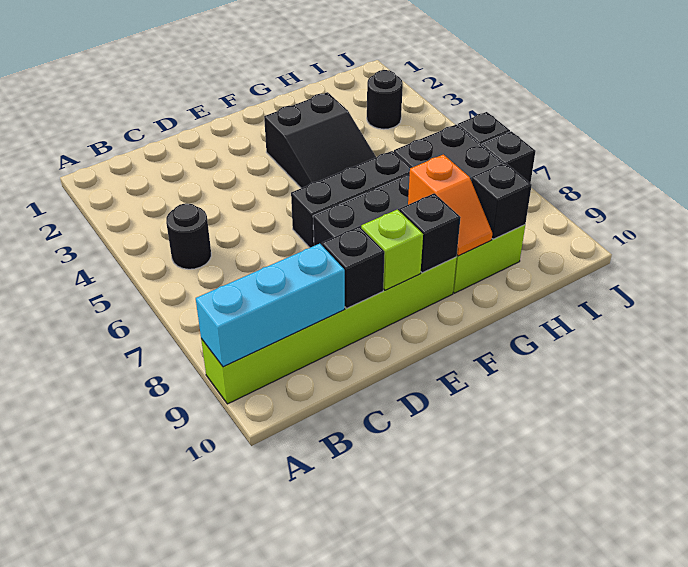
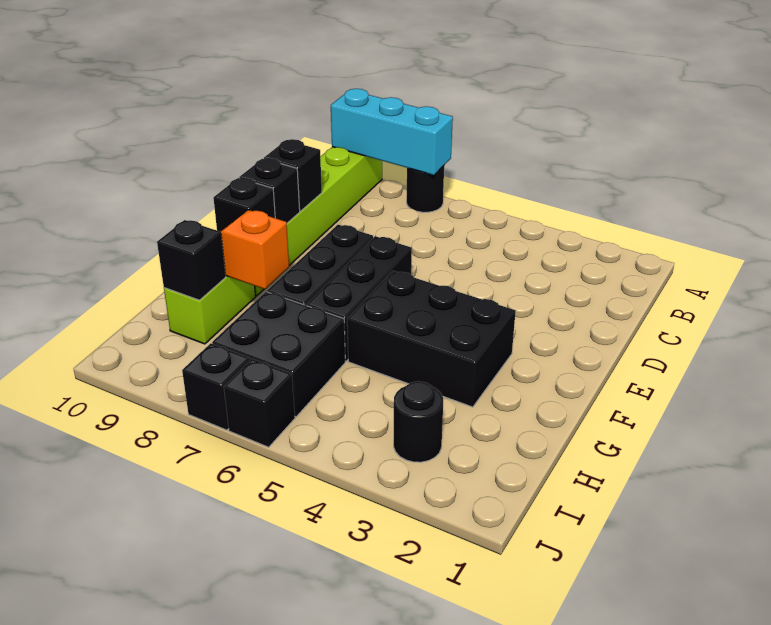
cyan 1x3 brick [196,244,345,367] -> cyan 1x3 brick turned to [331,89,453,175]
black 1x1 round brick [166,203,211,269] -> black 1x1 round brick moved to [407,166,444,212]
lime 1x1 brick [361,210,423,290] -> black 1x1 brick [239,158,300,223]
black 2x3 slope [264,92,376,188] -> black 2x3 brick [347,271,516,407]

